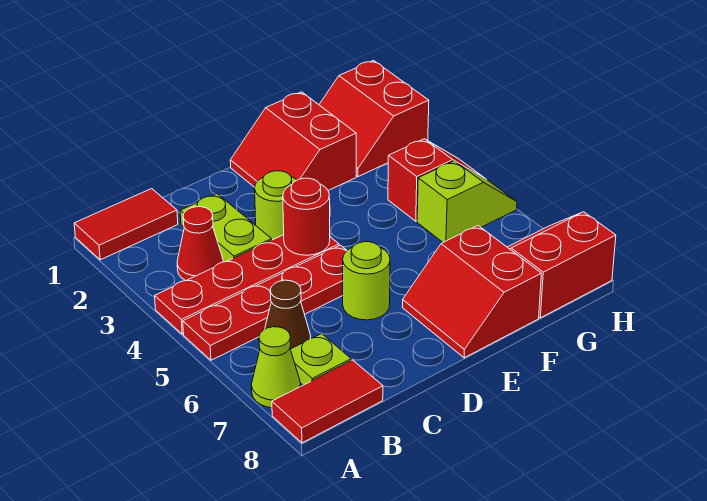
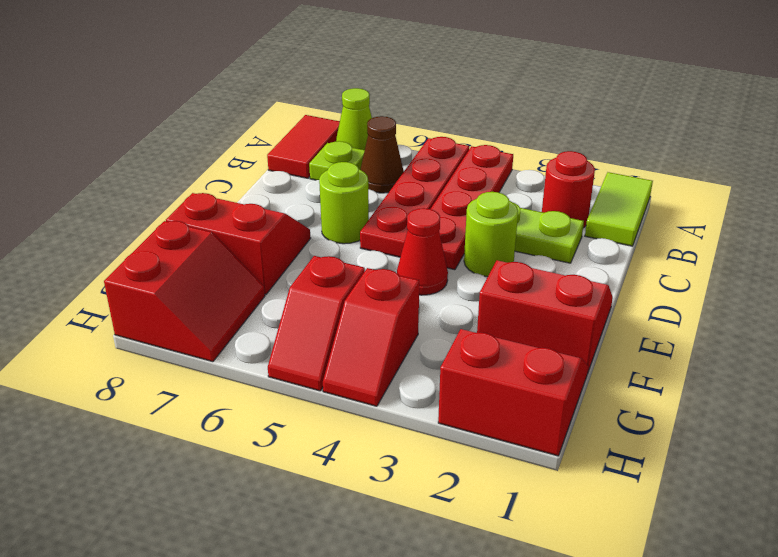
red 1x2 tile [74,189,178,260] -> lime 1x2 tile [585,172,653,246]
red 1x1 cone [177,207,223,281] -> red 1x1 cone moved to [397,208,448,295]
red 1x1 round brick [283,178,330,255] -> red 1x1 round brick moved to [542,151,595,228]
lime 1x2 slope [417,161,517,242] -> red 1x2 slope [268,256,365,391]

